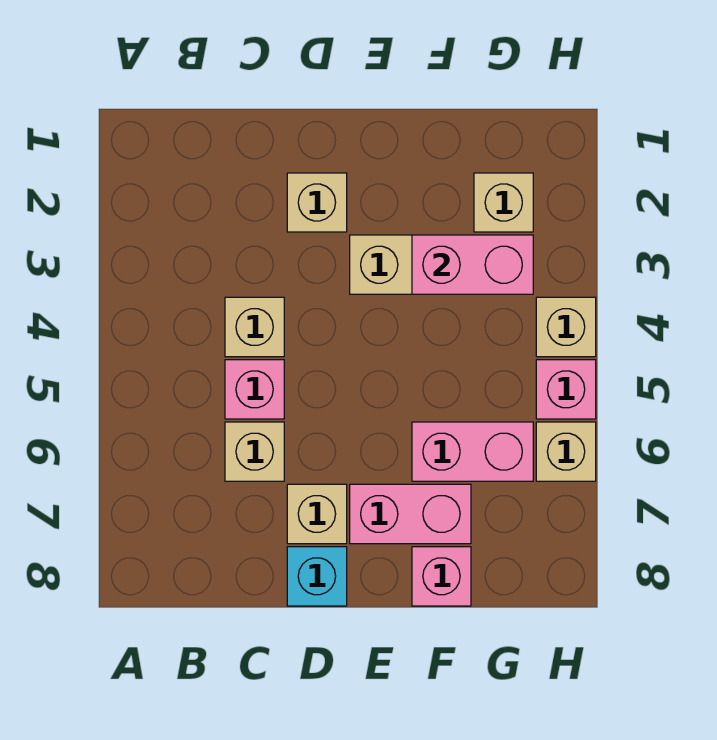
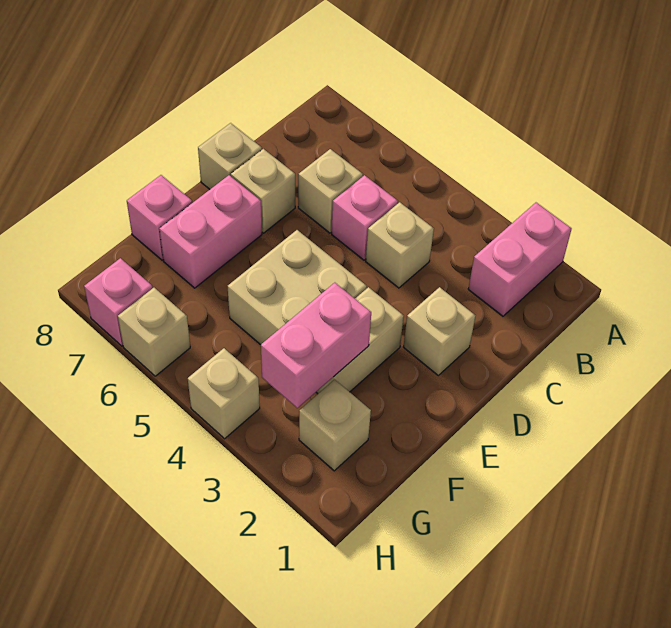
cyan 1x1 brick [287,547,347,606] -> tan 1x1 brick [198,123,262,189]
none -> tan 2x2 brick [228,230,367,345]
pink 1x2 brick [412,422,533,481] -> pink 1x2 brick moved to [468,203,572,316]
pink 1x1 brick [536,360,596,419] -> pink 1x1 brick moved to [84,258,153,346]

